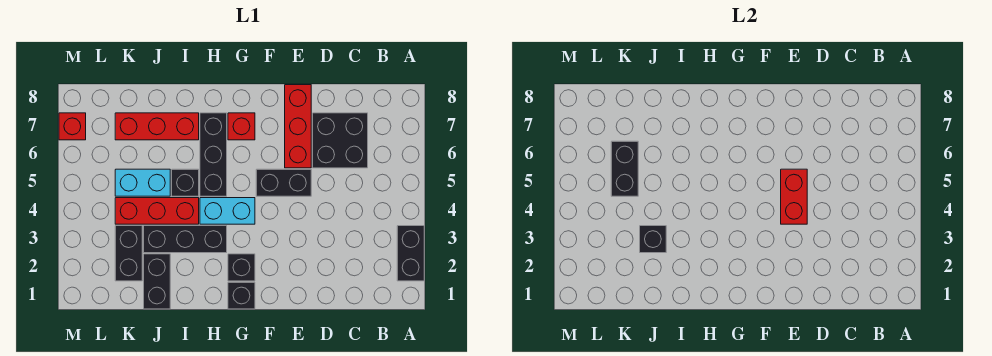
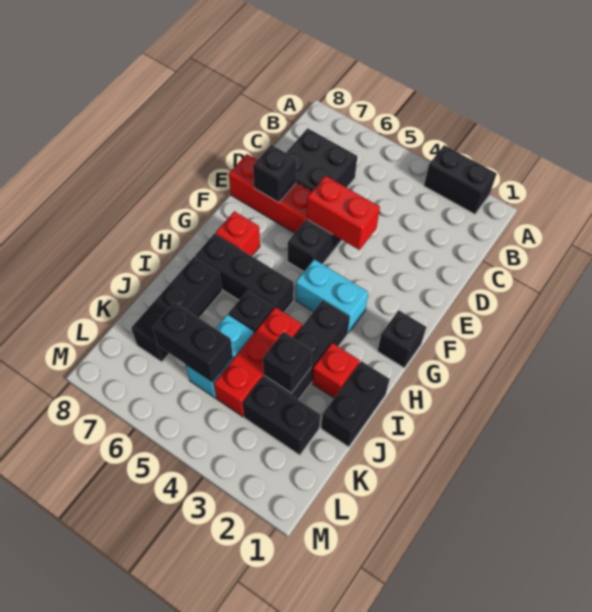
black 1x1 brick [228,254,255,281] -> black 1x1 brick moved to [253,145,297,203]
cyan 1x2 brick [200,198,255,224] -> cyan 1x2 brick turned to [296,259,368,333]
red 1x3 brick [115,113,199,140] -> black 1x3 brick [131,256,222,362]
black 1x2 brick [144,254,170,309] -> black 1x2 brick turned to [321,361,390,447]
red 1x1 brick [59,113,86,140] -> red 1x1 brick moved to [312,343,360,398]

